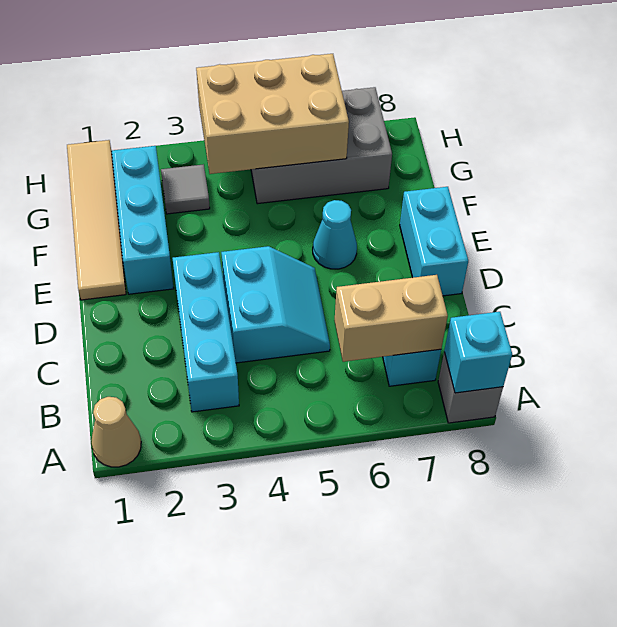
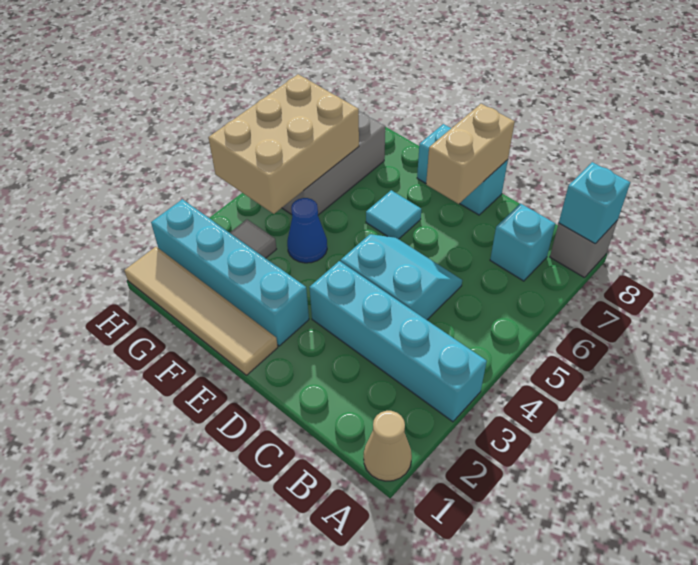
cyan 1x3 brick [172,252,239,412] -> cyan 1x4 brick [309,261,487,422]
tan 1x2 brick [334,275,448,362] -> tan 1x2 brick moved to [426,104,515,204]
cyan 1x3 brick [112,146,174,294] -> cyan 1x4 brick [151,199,309,346]
cyan 1x1 cone [313,200,357,269] -> cyan 1x1 tile [366,190,421,239]
none -> blue 1x1 cone [287,198,327,263]

